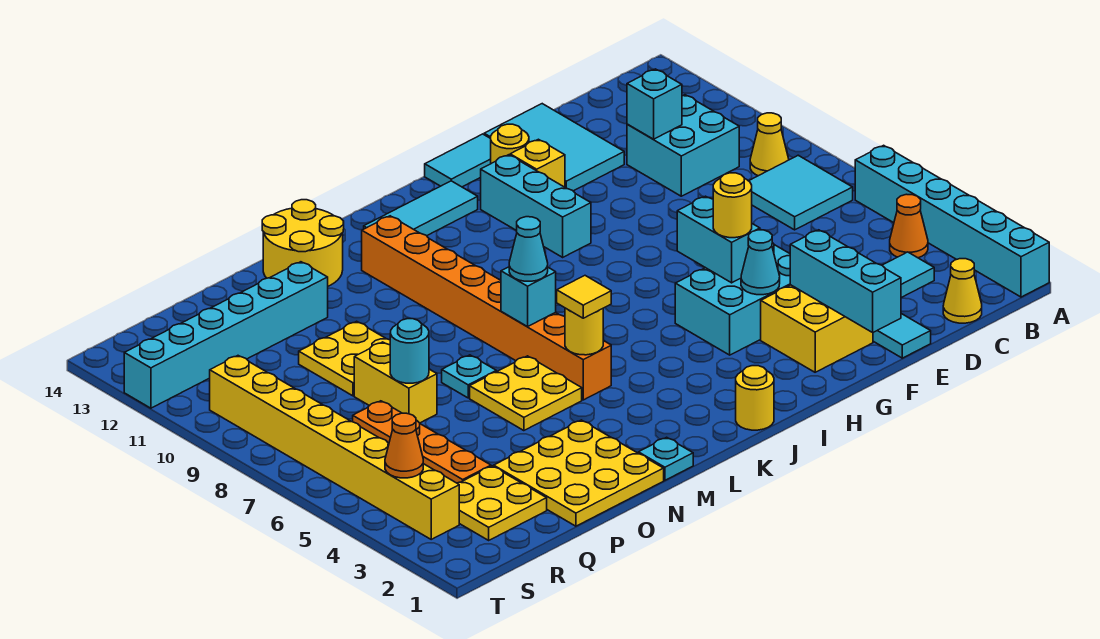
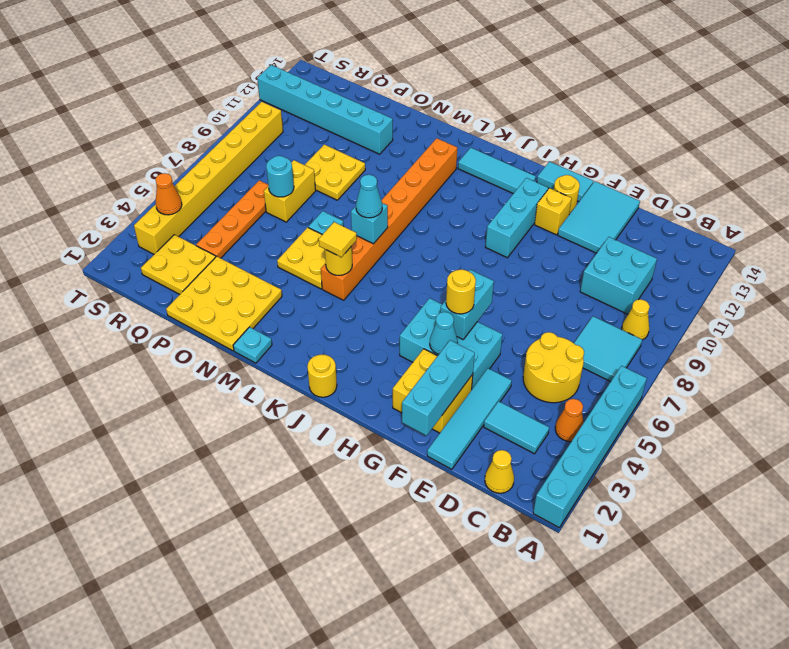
cyan 1x1 brick [627,69,682,139] -> none
yellow 2x2 round brick [262,200,344,286] -> yellow 2x2 round brick moved to [523,332,584,403]

